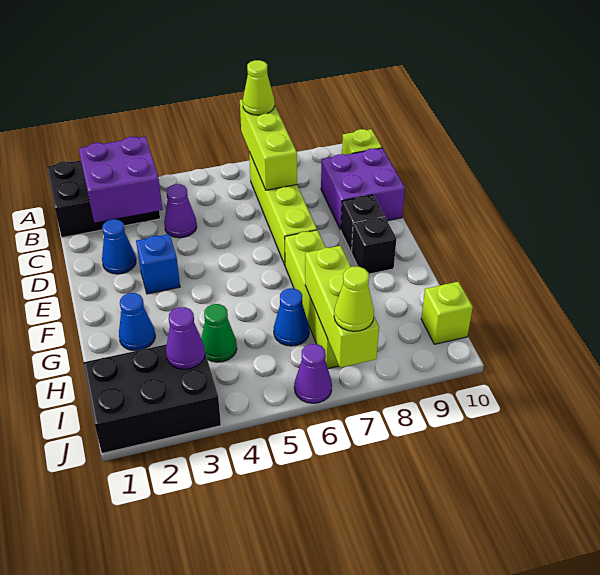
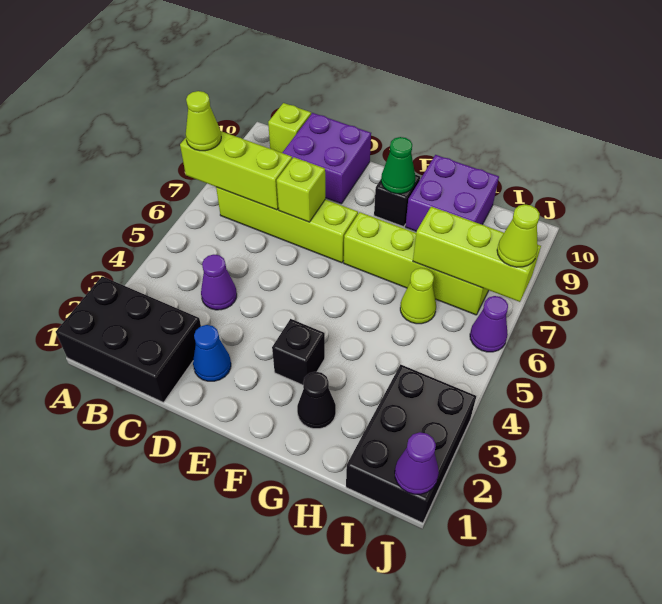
black 2x3 brick [47,160,160,238] -> black 2x3 brick turned to [56,276,201,402]
purple 2x2 brick [79,136,163,222] -> purple 2x2 brick moved to [405,155,499,231]
blue 1x1 brick [136,234,180,294] -> none
black 1x1 brick [341,195,384,252] -> black 1x1 brick moved to [272,319,325,385]
blue 1x1 cone [119,293,155,351] -> black 1x1 cone [297,372,336,429]
green 1x1 cone [201,304,237,362] -> green 1x1 cone moved to [381,137,415,194]
blue 1x1 cone [274,288,309,346] -> lime 1x1 cone [400,268,436,324]
purple 1x1 cone [166,307,205,369] -> purple 1x1 cone moved to [395,432,439,494]
lime 1x1 brick [421,282,473,344] -> lime 1x1 brick moved to [277,157,325,222]

